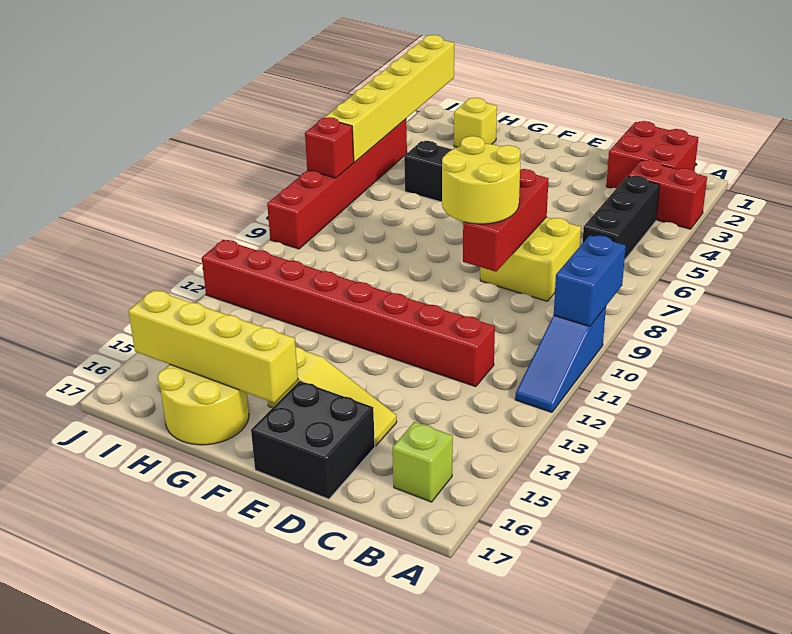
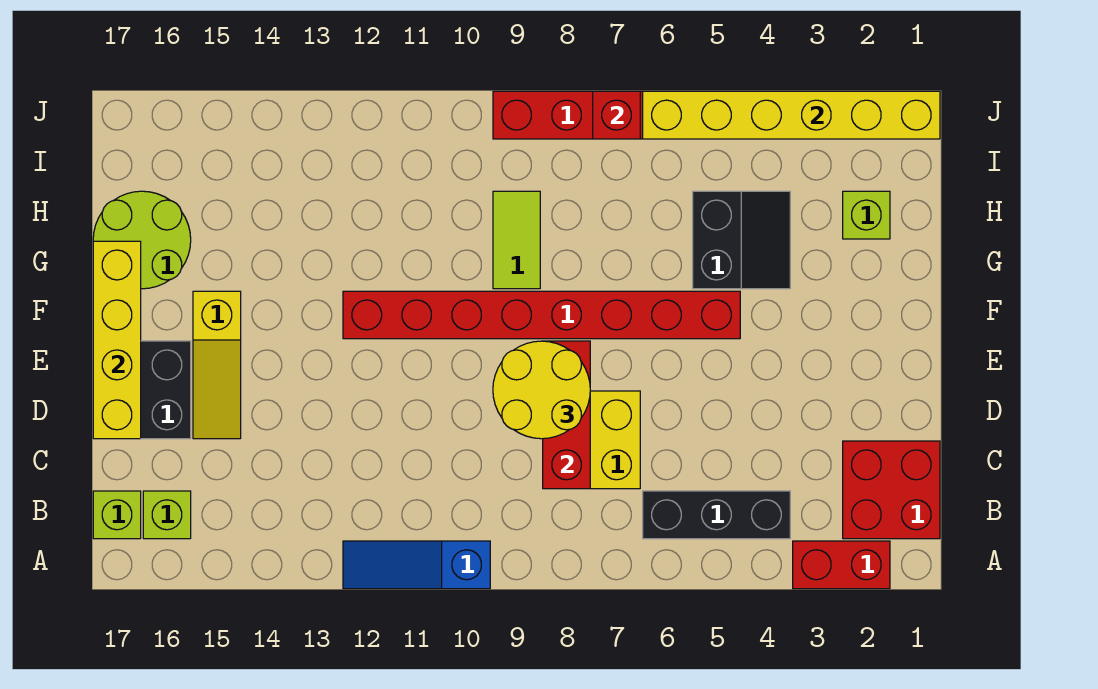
red 1x2 brick [628,160,707,229] -> red 1x2 brick turned to [793,541,890,589]
blue 1x2 brick [554,235,626,326] -> none
none -> lime 1x1 brick [93,491,141,539]
red 1x8 brick [202,240,495,387] -> red 1x8 brick turned to [343,291,740,339]
red 1x3 brick [463,169,549,272] -> red 1x3 brick turned to [543,341,590,489]
yellow 1x4 brick [129,290,298,403] -> yellow 1x4 brick moved to [93,241,141,439]
none -> lime 1x2 tile [493,191,540,289]
yellow 2x2 round brick [158,364,249,445] -> lime 2x2 round brick [93,191,191,289]
yellow 1x1 brick [454,98,497,147] -> lime 1x1 brick [843,191,890,239]

